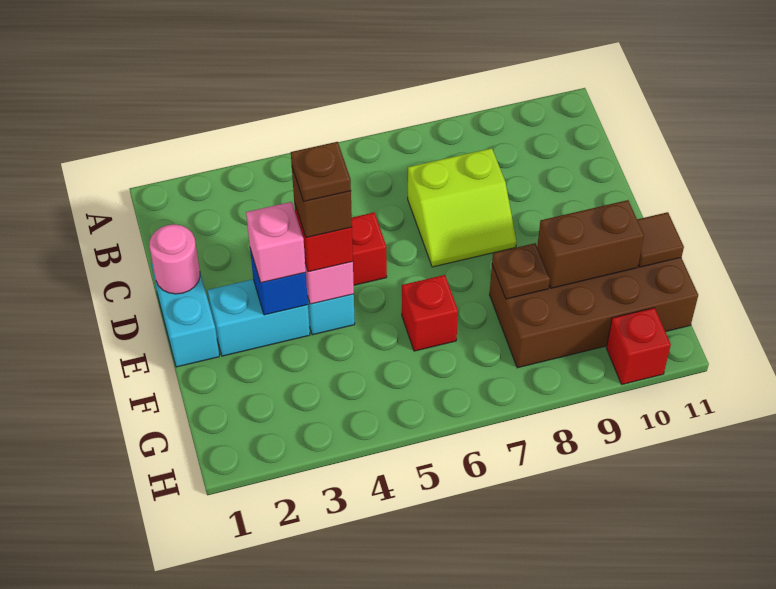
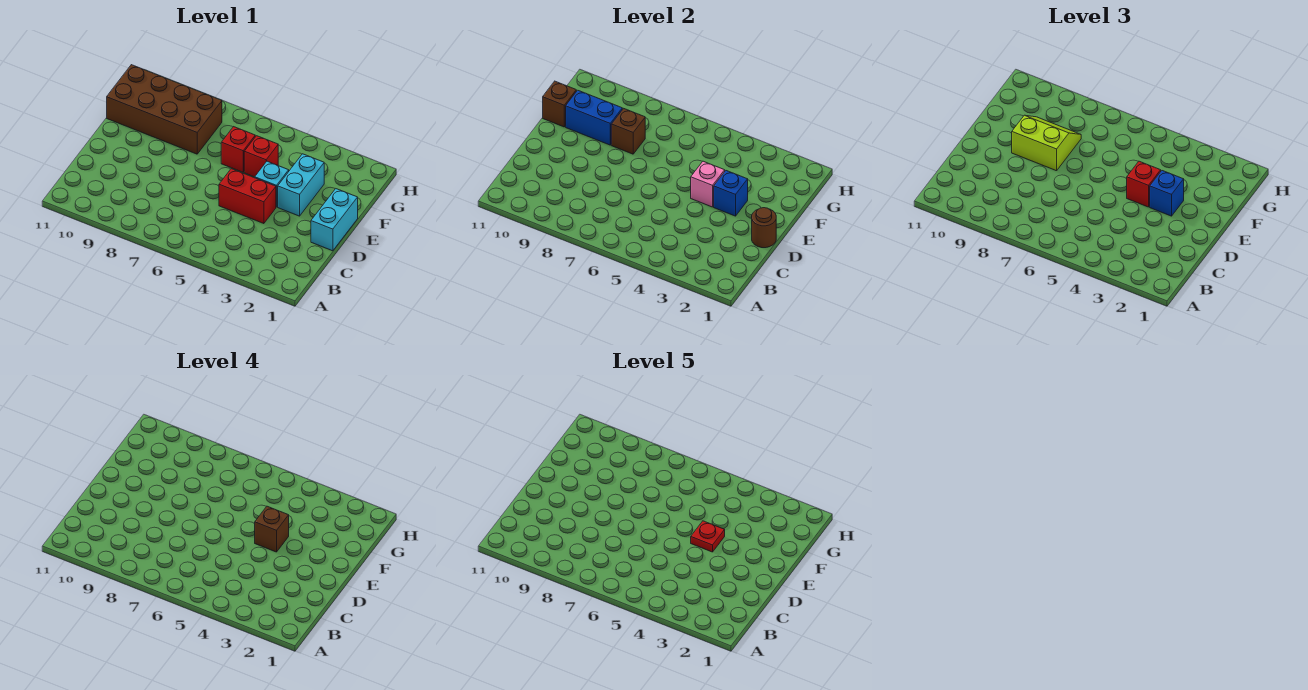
lime 2x2 slope [408,148,516,267] -> lime 2x2 slope moved to [1012,115,1081,171]
pink 1x1 round brick [149,224,200,294] -> brown 1x1 round brick [752,208,776,248]
cyan 1x2 brick [207,279,310,356] -> cyan 1x2 brick turned to [278,154,324,216]
pink 1x1 brick [246,202,306,283] -> blue 1x1 brick [1150,171,1184,216]
brown 1x1 plate [291,142,351,202] -> red 1x1 plate [691,521,725,552]
brown 1x1 plate [492,243,550,299] -> brown 1x1 brick [611,108,645,154]
brown 1x2 brick [537,200,644,288] -> blue 1x2 brick [566,90,622,145]
brown 1x1 tile [637,212,684,267] -> brown 1x1 brick [543,81,576,127]
red 1x1 brick [606,308,671,384] -> red 1x1 brick moved to [244,136,278,177]

